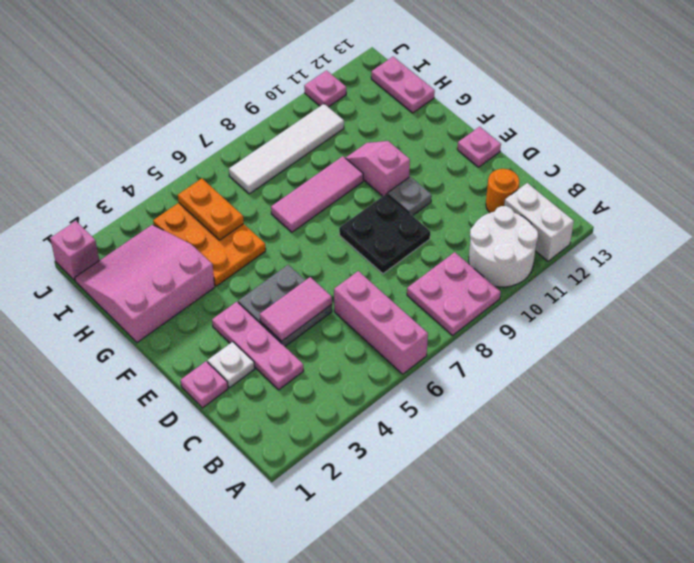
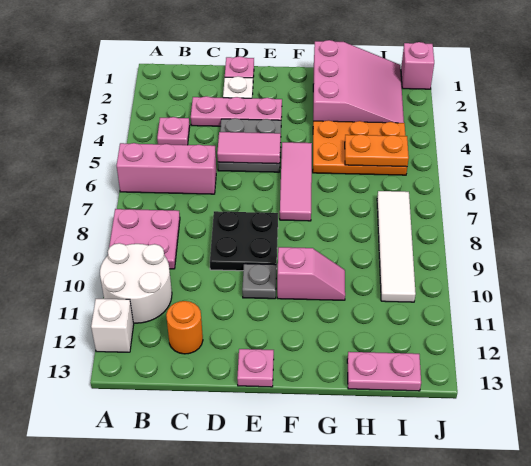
white 1x2 brick [504,183,574,261] -> white 1x1 brick [91,299,134,352]
pink 1x2 tile [260,277,332,341] -> pink 1x2 tile turned to [217,132,281,164]
pink 1x3 tile [271,156,363,232] -> pink 1x3 tile moved to [280,142,312,221]
pink 1x1 plate [304,70,346,107] -> pink 1x1 plate moved to [157,117,190,145]

